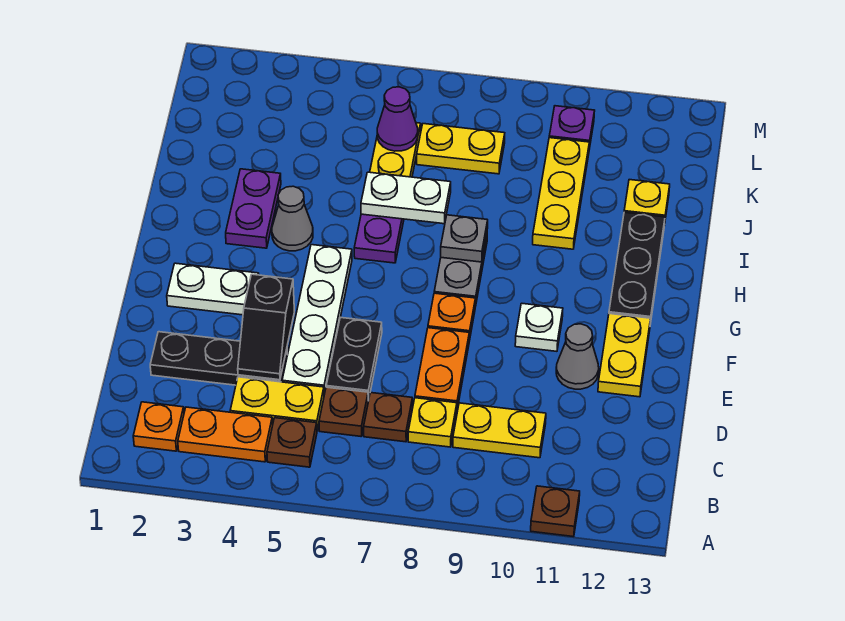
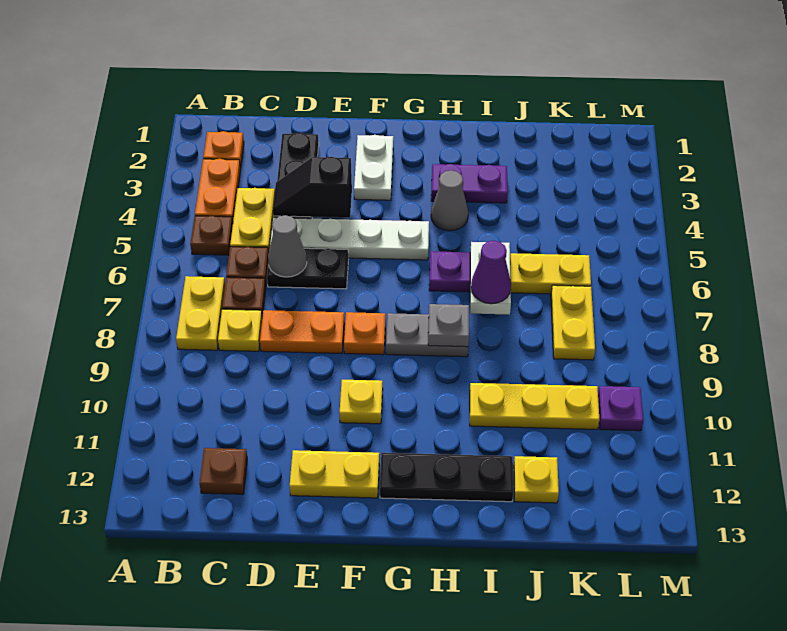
brown 1x1 plate [531,486,580,537] -> brown 1x1 plate moved to [199,448,247,494]
yellow 1x2 plate [453,403,546,458] -> yellow 1x2 plate moved to [176,276,225,350]
grey 1x1 cone [556,324,599,389] -> grey 1x1 cone moved to [268,215,307,277]
white 1x1 plate [515,303,563,351] -> yellow 1x1 plate [339,380,383,424]
purple 1x1 cone [377,87,418,151] -> purple 1x1 cone moved to [471,241,511,304]

